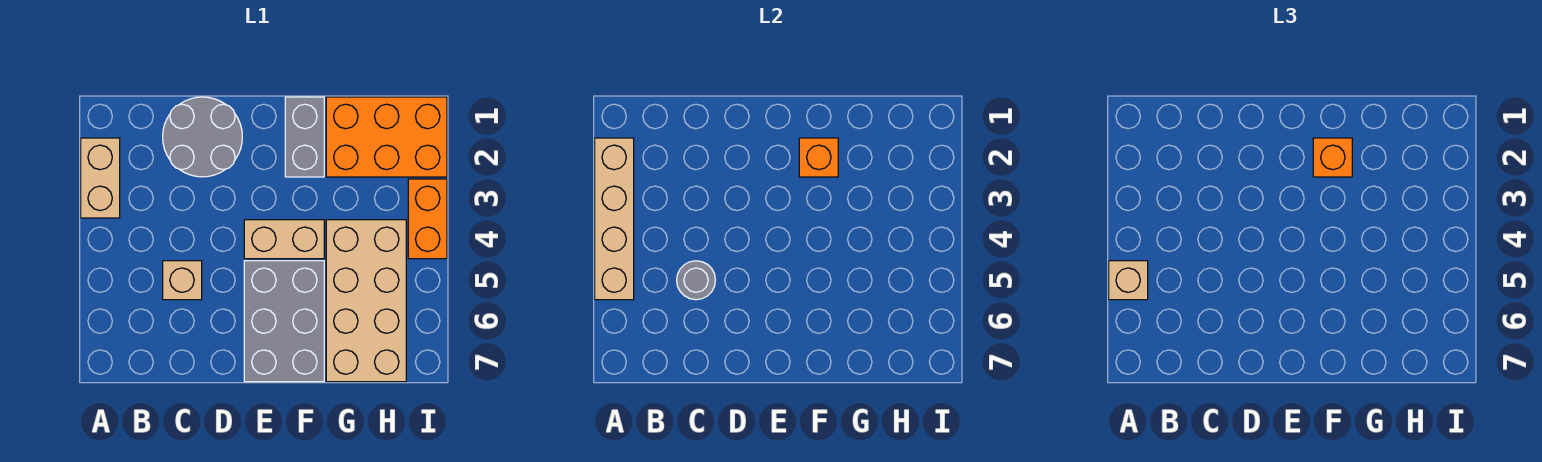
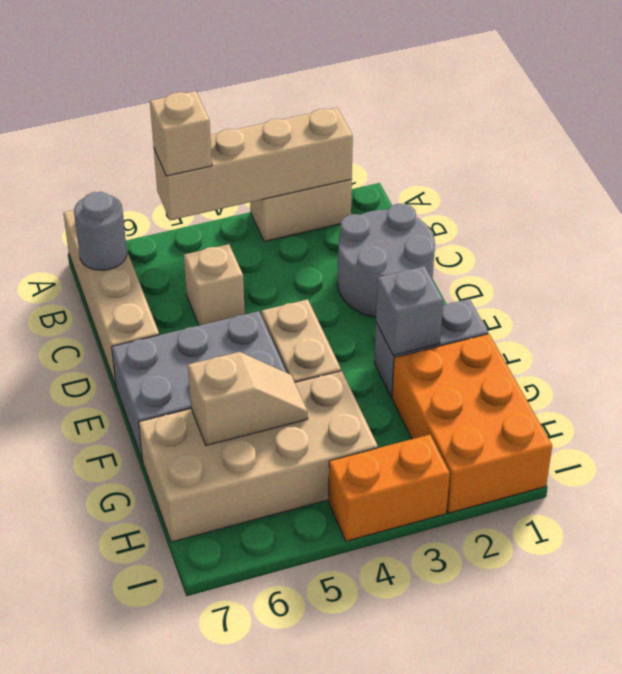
none -> tan 1x4 brick [63,210,159,385]
grey 1x1 round brick [677,261,715,300] -> grey 1x1 round brick moved to [74,192,127,270]
orange 1x1 brick [799,138,838,177] -> grey 1x1 brick [376,266,443,355]
orange 1x1 brick [1313,138,1352,177] -> none
none -> tan 1x2 slope [188,352,308,445]

